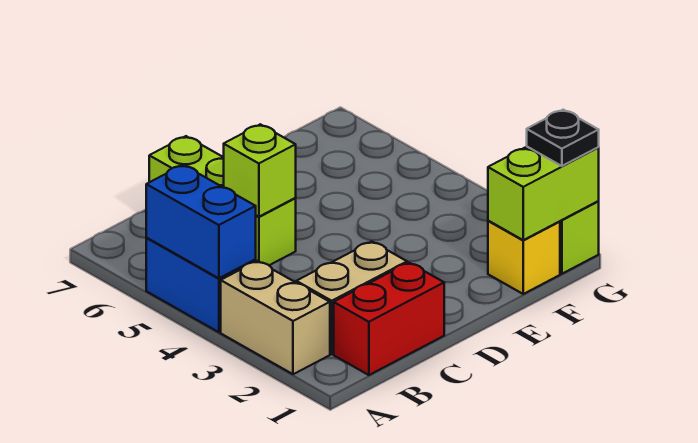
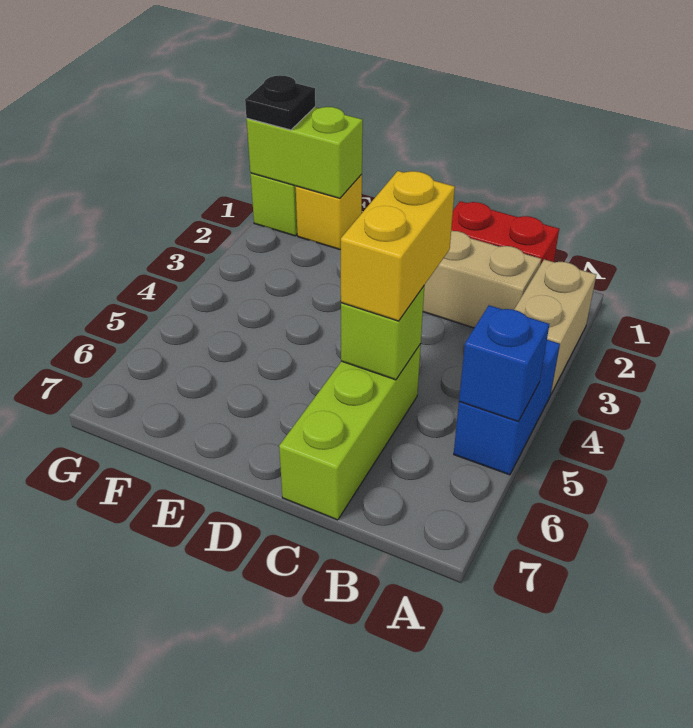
blue 1x2 brick [146,165,256,278] -> blue 1x1 brick [459,305,549,421]
none -> yellow 1x2 brick [341,171,455,321]

